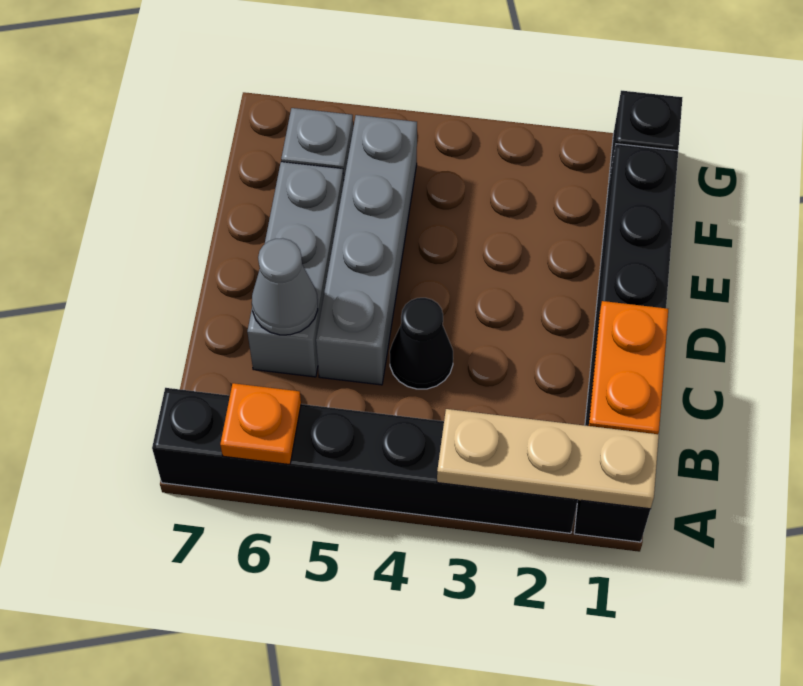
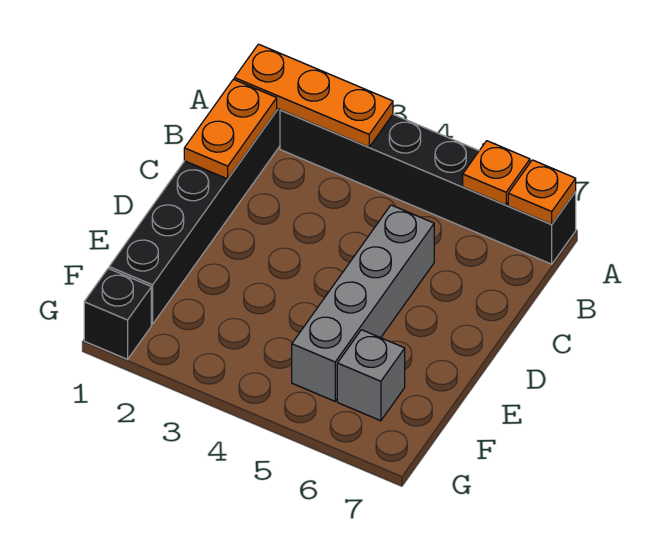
tan 1x3 plate [437,409,659,509] -> orange 1x3 plate [234,44,393,147]
none -> orange 1x1 plate [508,160,576,224]
black 1x1 cone [390,298,453,389] -> none
grey 1x3 brick [247,162,344,377] -> none
grey 1x1 cone [252,238,318,335] -> none

